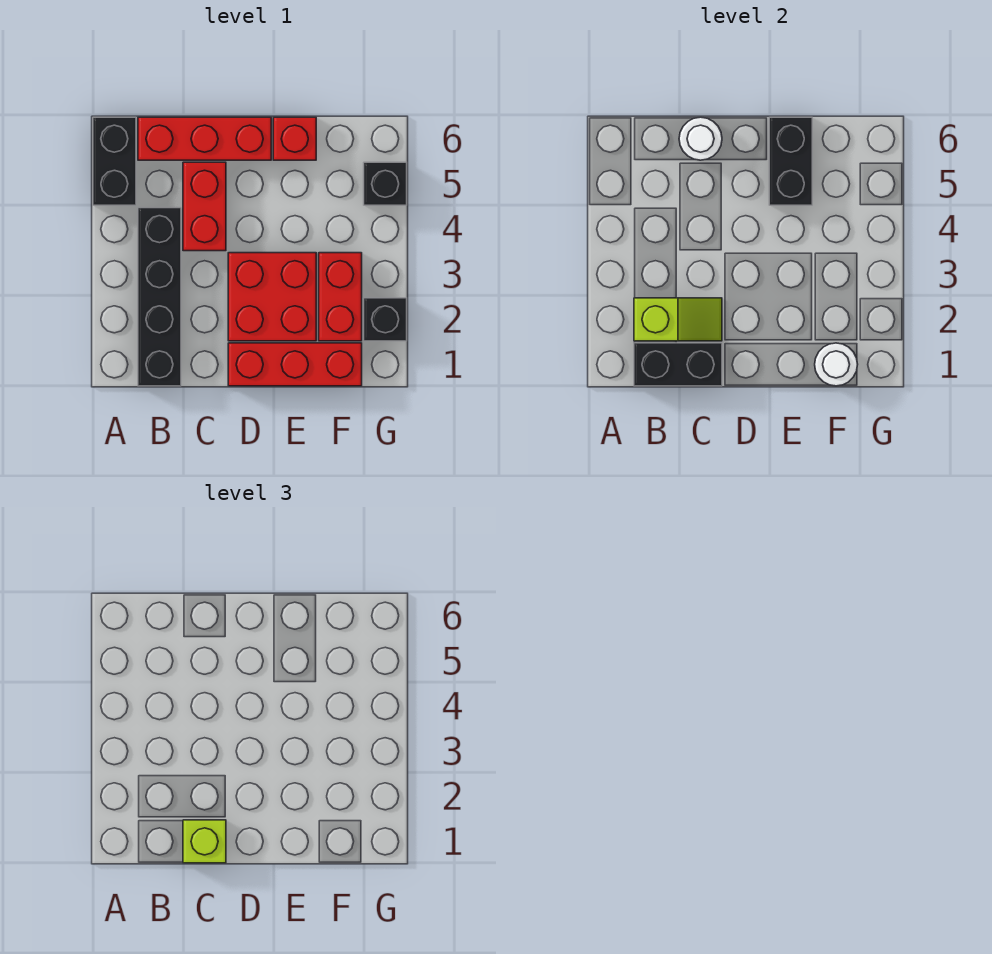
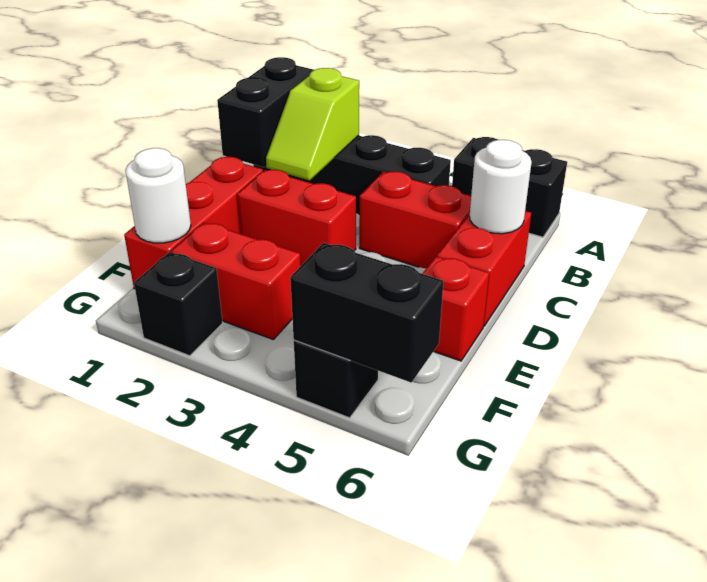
red 1x3 brick [138,117,271,160] -> red 1x2 brick [437,211,531,326]
lime 1x1 brick [183,820,226,863] -> none
red 2x2 brick [228,253,316,341] -> red 1x2 brick [237,170,356,266]
black 1x2 brick [769,117,812,205] -> black 1x2 brick moved to [290,243,444,382]

